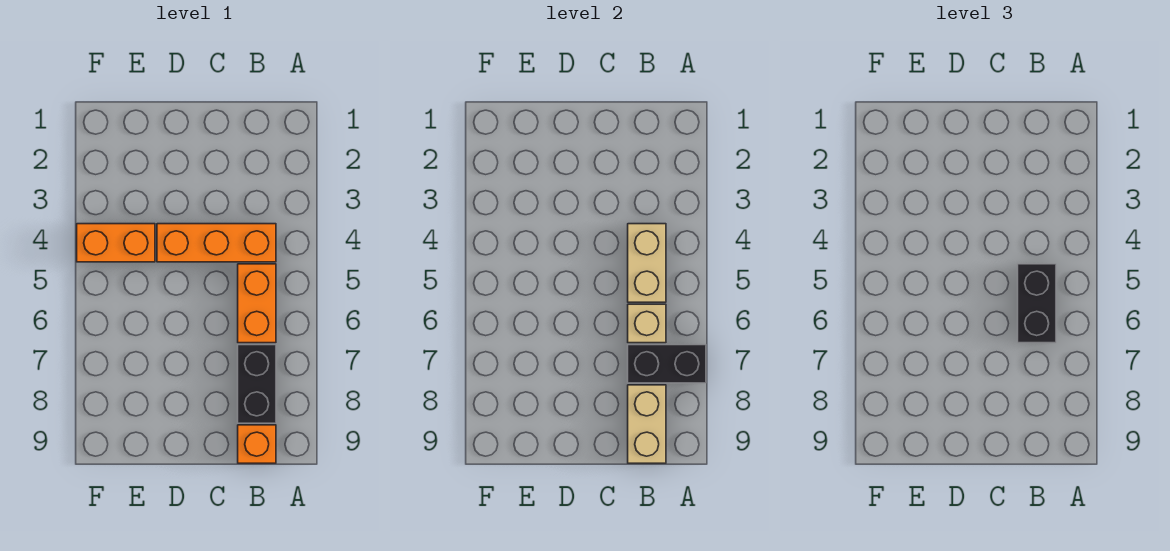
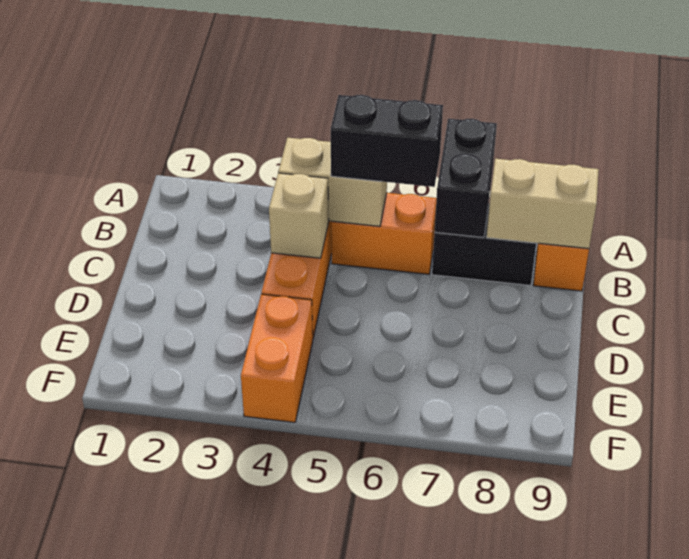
tan 1x1 brick [628,304,666,343] -> tan 1x1 brick moved to [269,173,329,258]

